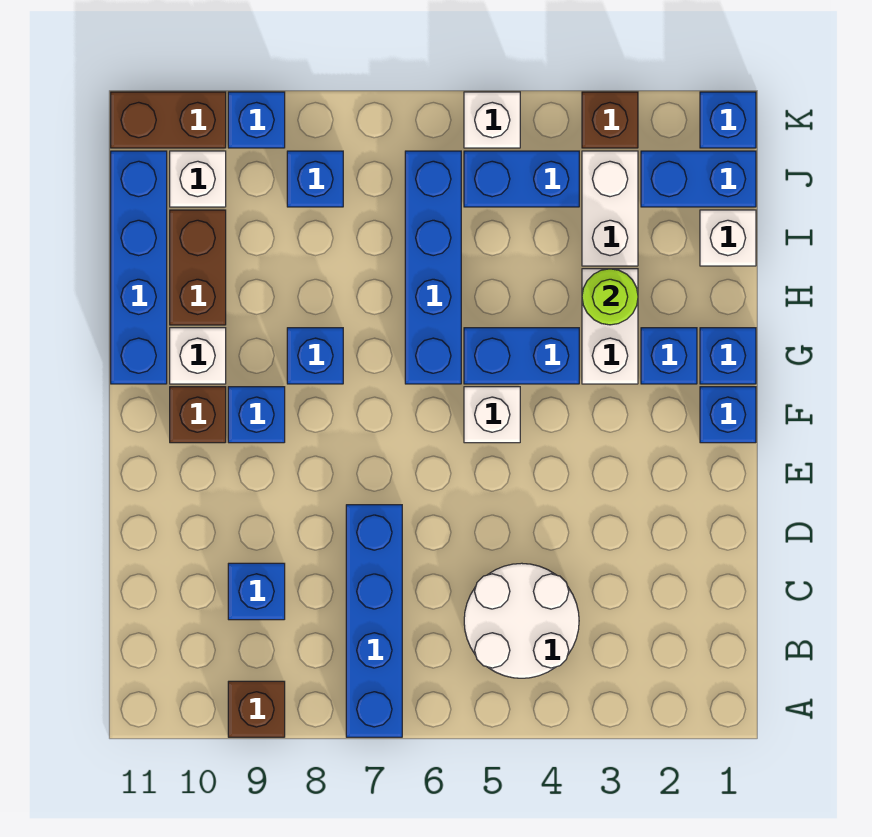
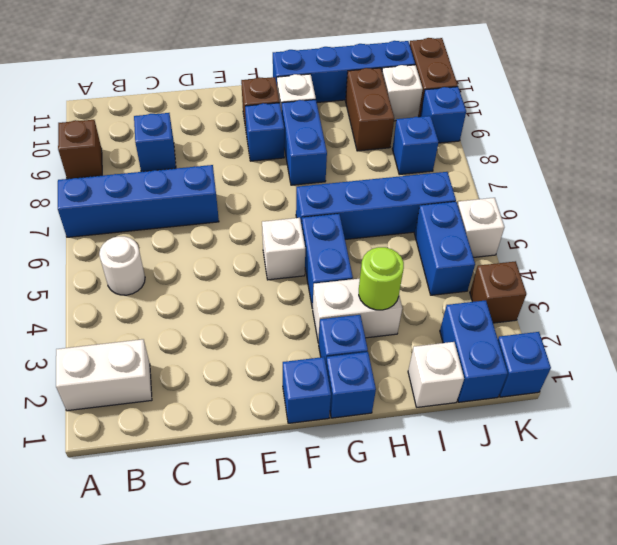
white 2x2 round brick [464,563,579,678] -> white 1x1 round brick [99,236,145,295]
blue 1x1 brick [287,328,343,384] -> blue 1x2 brick [282,100,327,185]
brown 1x2 brick [170,210,226,325] -> brown 1x2 brick turned to [346,68,394,151]
white 1x2 brick [582,151,638,266] -> white 1x2 brick moved to [56,339,152,411]

